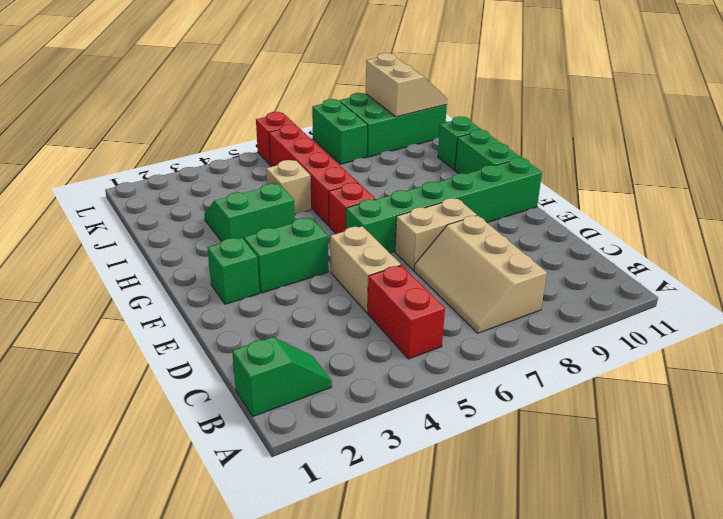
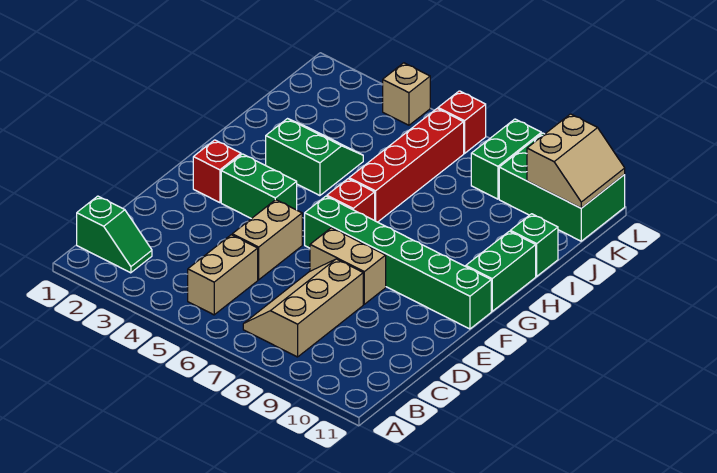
red 1x2 brick [368,265,445,359] -> tan 1x2 brick [188,235,258,315]
green 1x1 brick [207,238,259,304] -> red 1x1 brick [193,140,241,203]
tan 1x1 brick [266,160,311,214] -> tan 1x1 brick moved to [383,63,430,125]

